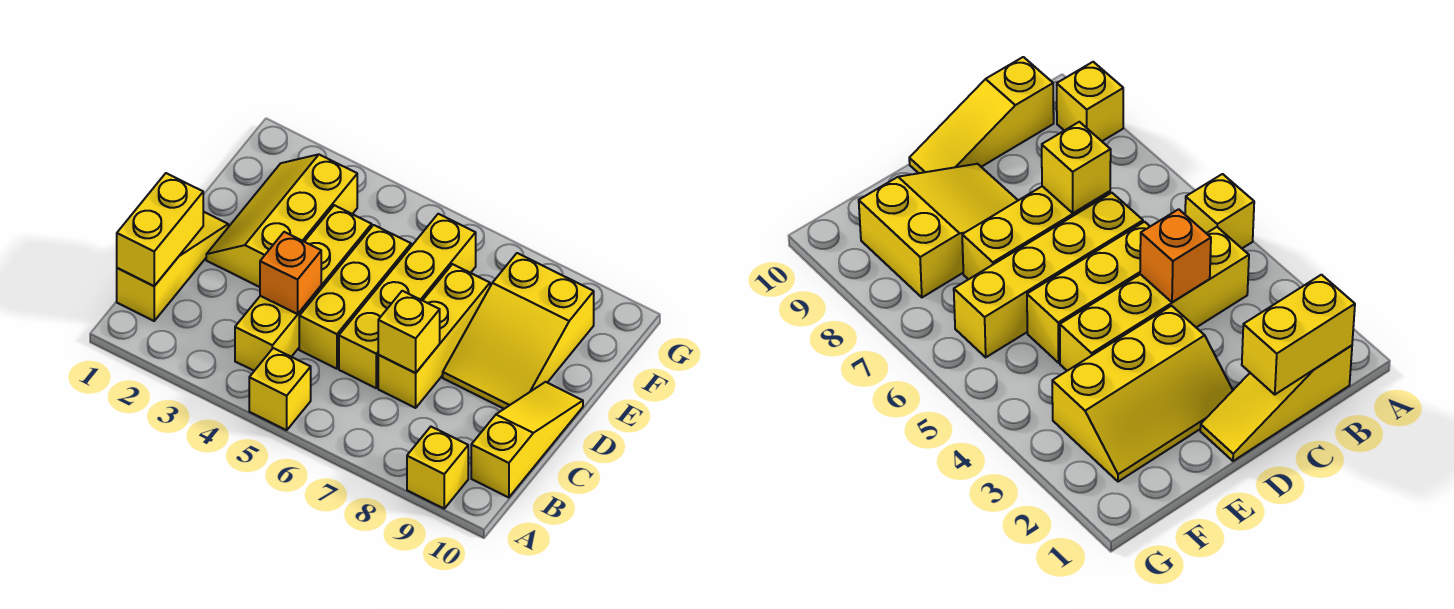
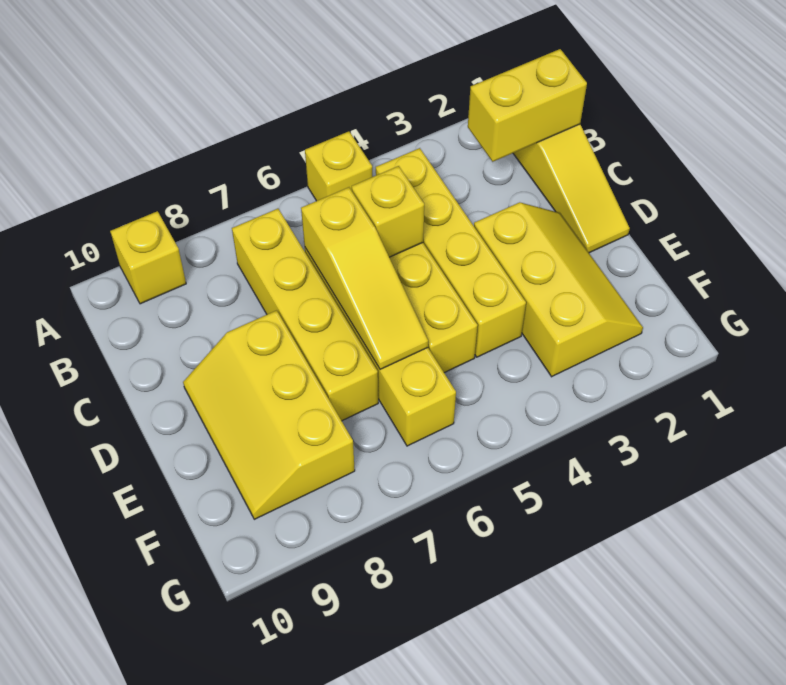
yellow 1x2 brick [117,173,203,286] -> yellow 1x2 brick turned to [468,49,587,162]
yellow 1x3 slope [471,382,583,498] -> yellow 1x3 slope moved to [301,187,428,369]
orange 1x1 brick [260,232,321,314] -> none
yellow 1x3 brick [378,264,490,408] -> yellow 1x4 brick [232,209,378,421]
yellow 1x1 brick [378,291,440,373] -> yellow 1x1 brick moved to [352,166,424,257]
yellow 2x3 slope [443,253,594,409] -> yellow 2x3 slope turned to [183,310,355,519]

